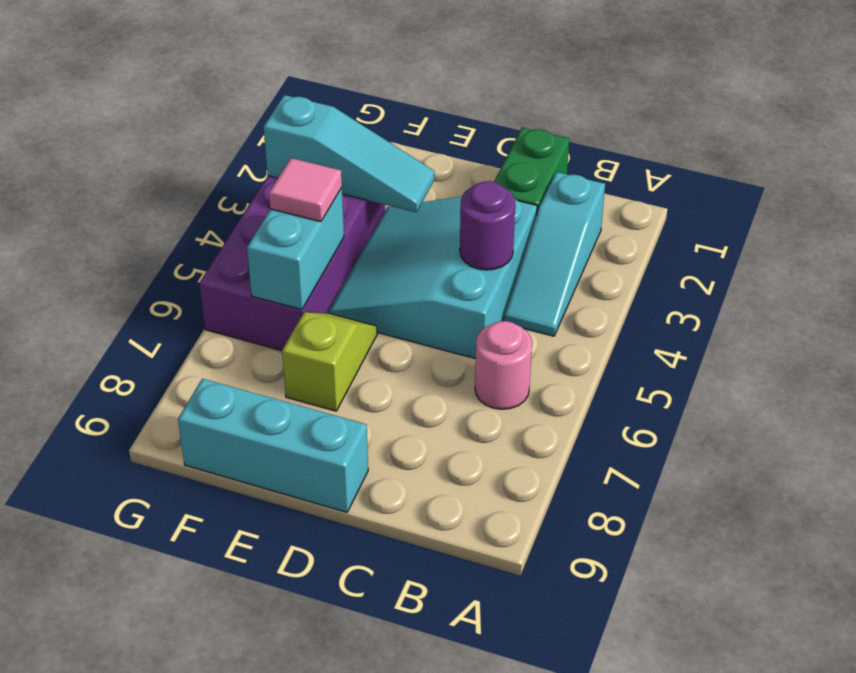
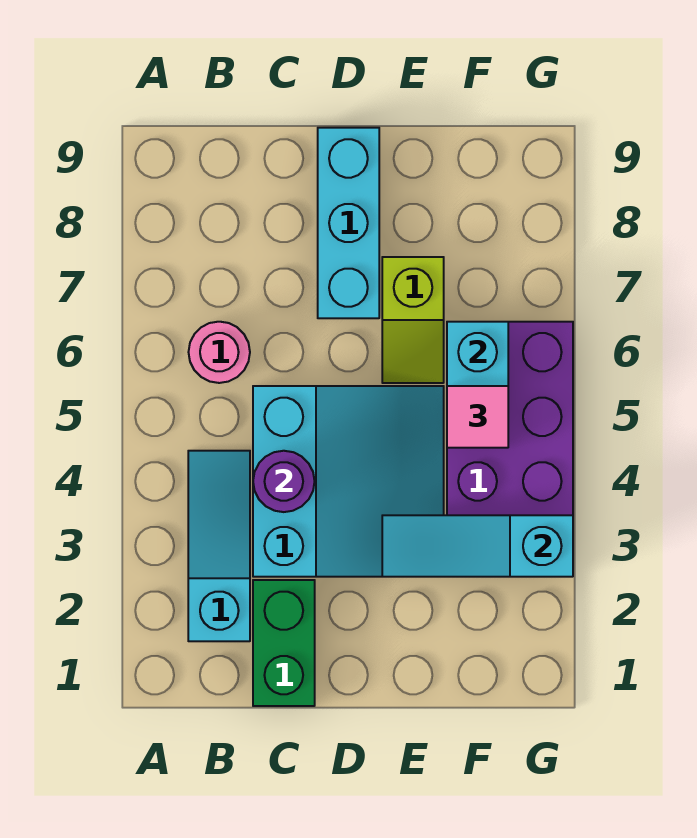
cyan 1x3 brick [178,379,368,512] -> cyan 1x3 brick turned to [318,128,379,318]

